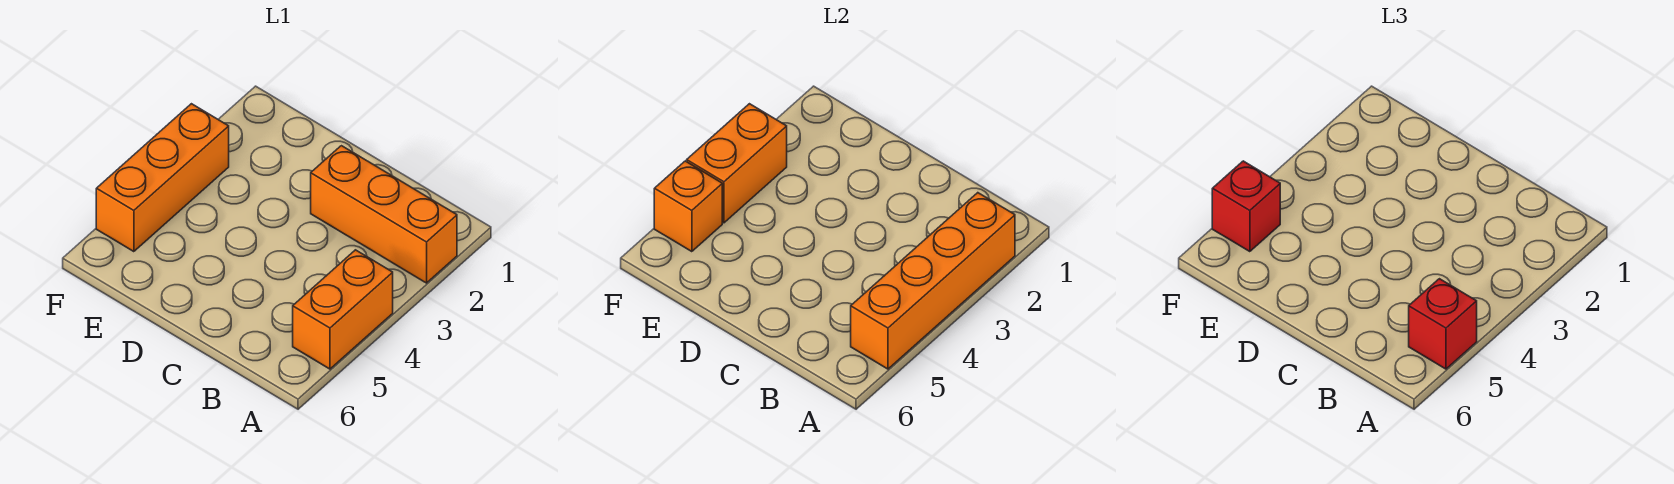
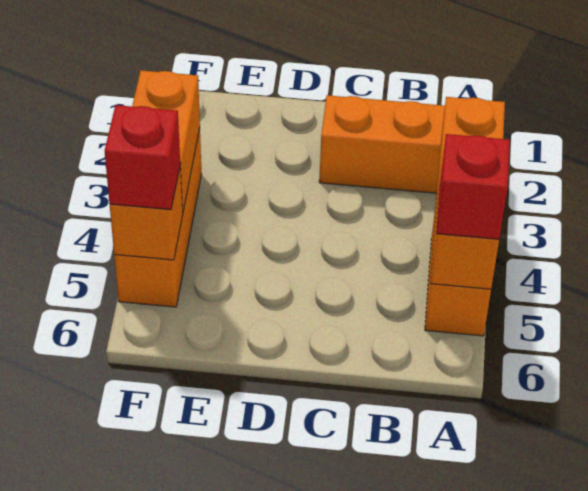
orange 1x4 brick [851,193,1015,369] -> orange 1x3 brick [430,97,505,289]

